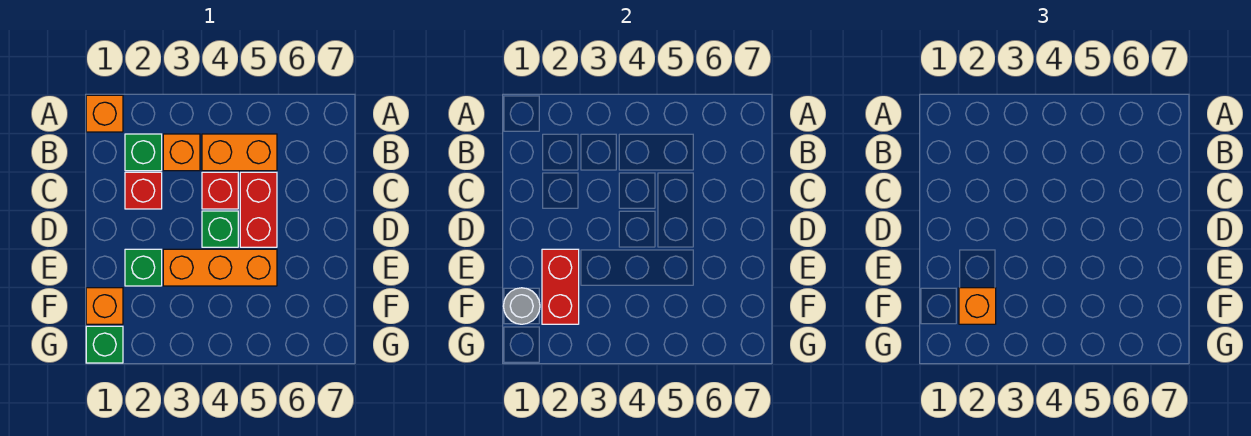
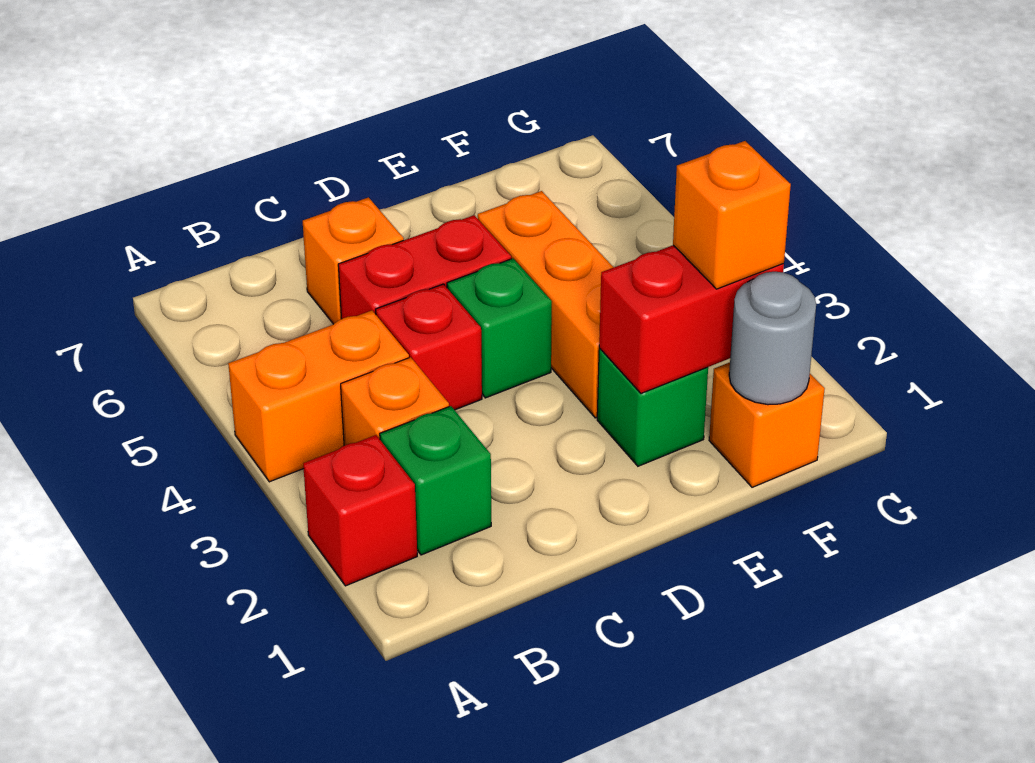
orange 1x1 brick [86,95,123,132] -> orange 1x1 brick moved to [303,197,404,324]
orange 1x2 brick [202,134,277,171] -> orange 1x2 brick turned to [228,311,409,482]
red 1x1 brick [125,172,162,209] -> red 1x1 brick moved to [303,435,417,586]
green 1x1 brick [86,326,123,363] -> none

